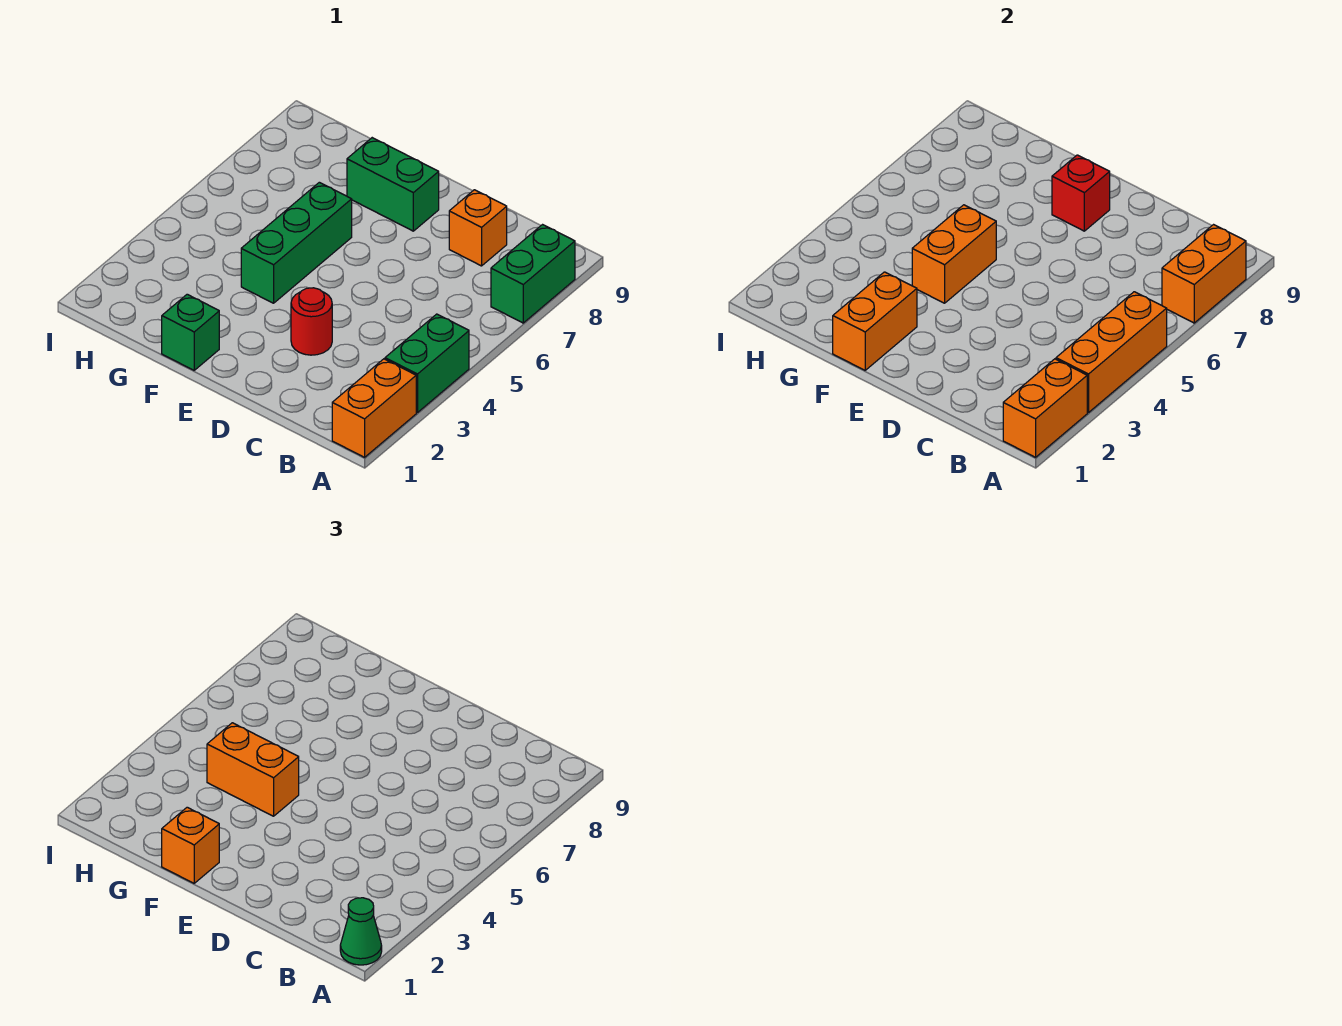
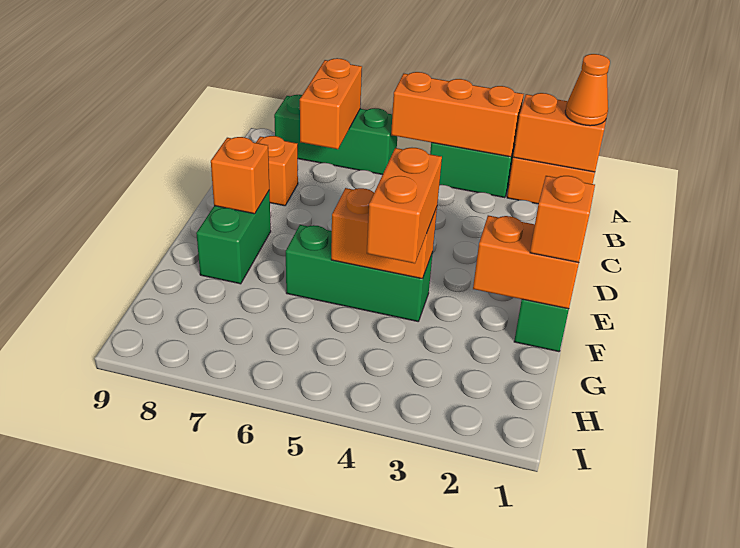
green 1x1 cone [340,898,382,965] -> orange 1x1 cone [565,54,610,126]
green 1x2 brick [491,225,575,323] -> green 1x3 brick [274,95,397,175]
orange 1x2 brick [1162,225,1246,323] -> orange 1x2 brick turned to [300,58,362,149]
red 1x1 round brick [291,288,332,355] -> none
red 1x1 brick [1052,155,1110,231] -> orange 1x1 brick [211,137,269,214]

